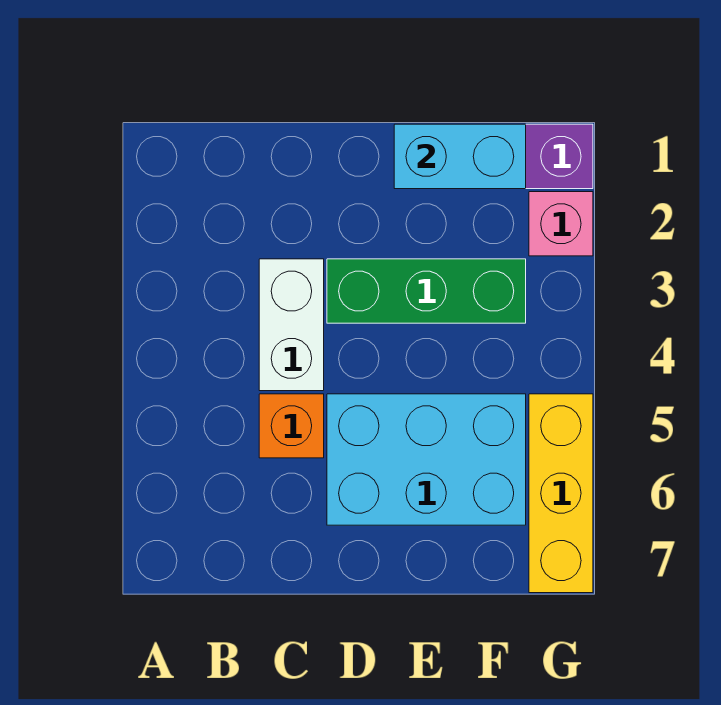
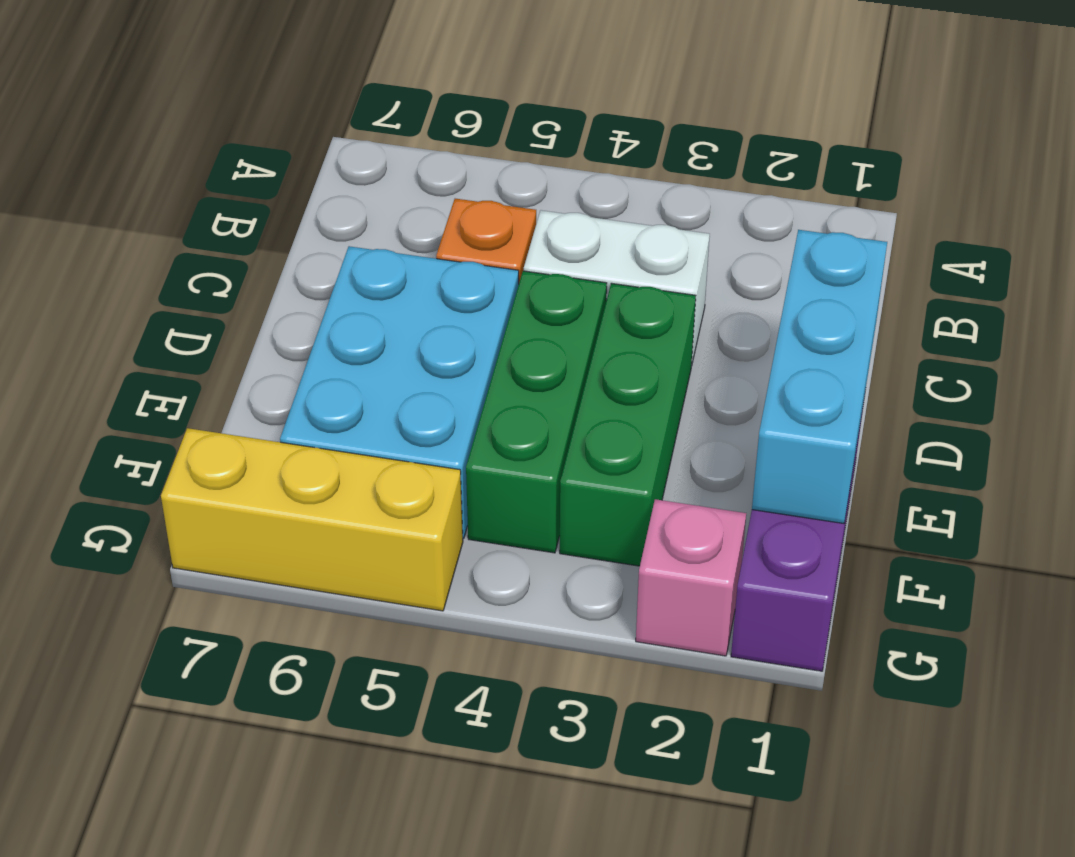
none -> green 1x3 brick [466,271,607,553]
cyan 1x2 brick [394,124,526,189] -> cyan 1x3 brick [752,230,887,523]

